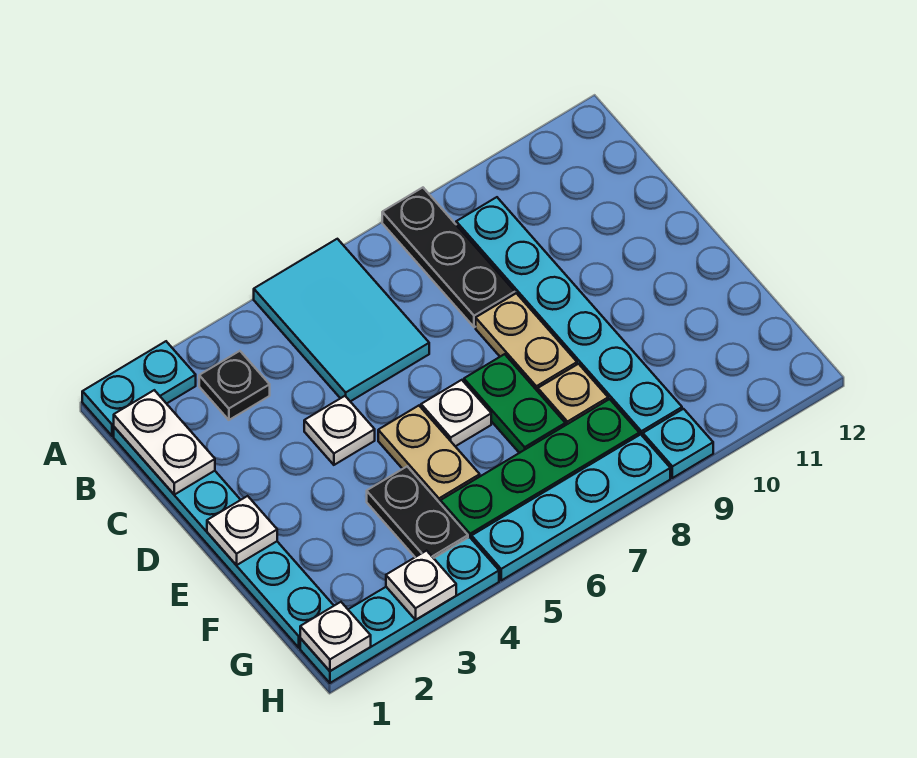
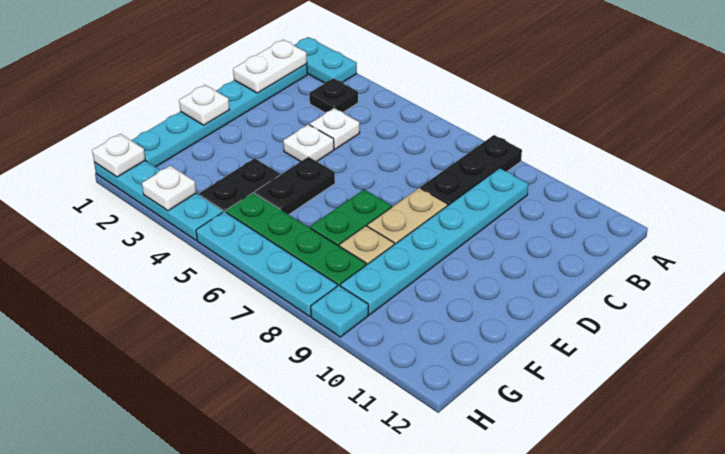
cyan 2x3 tile [254,239,429,401] -> none
tan 1x2 plate [378,406,480,503] -> black 1x2 plate [255,157,335,215]
white 1x1 plate [421,380,491,446] -> white 1x1 plate moved to [310,108,360,149]

